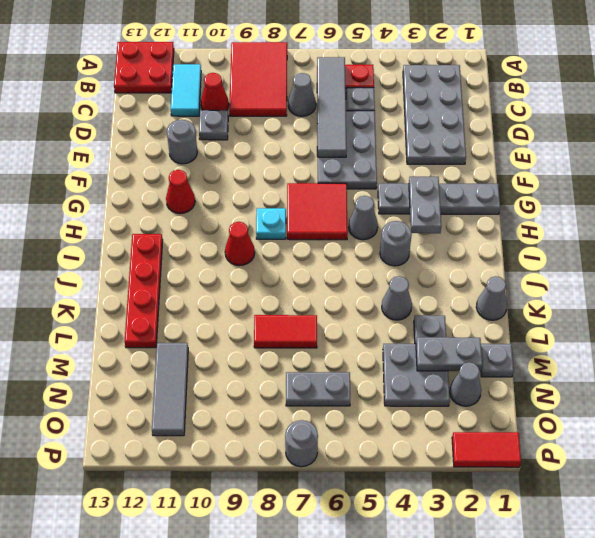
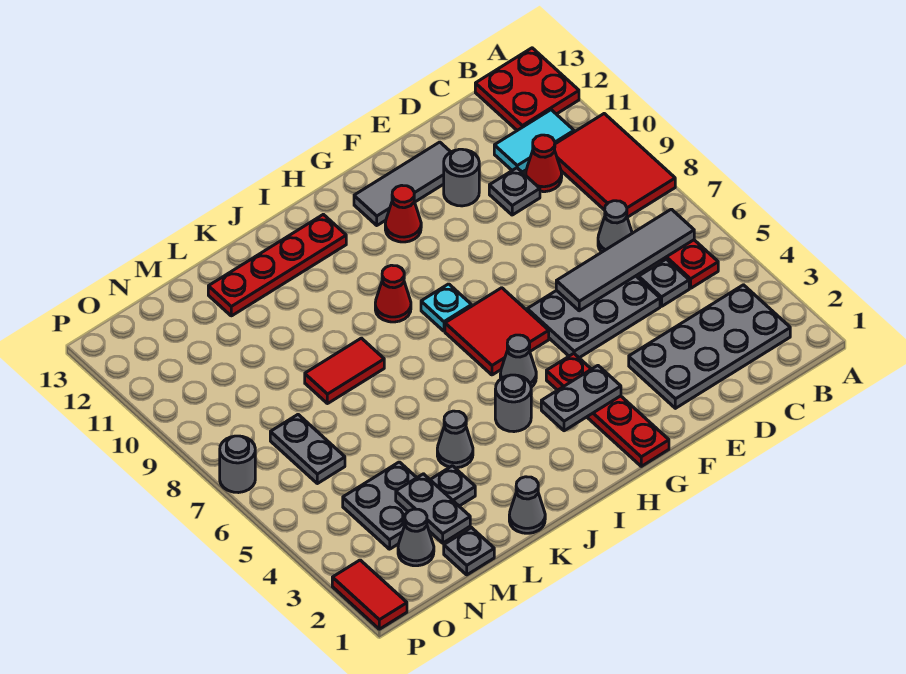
red 2x3 tile [229,42,287,116] -> red 2x3 tile turned to [555,114,675,217]
grey 1x4 plate [378,183,500,214] -> red 1x4 plate [546,354,669,466]
red 1x2 tile [254,315,317,348] -> red 1x2 tile turned to [305,338,384,404]
grey 1x3 tile [152,343,188,436] -> grey 1x3 tile moved to [354,142,450,225]

